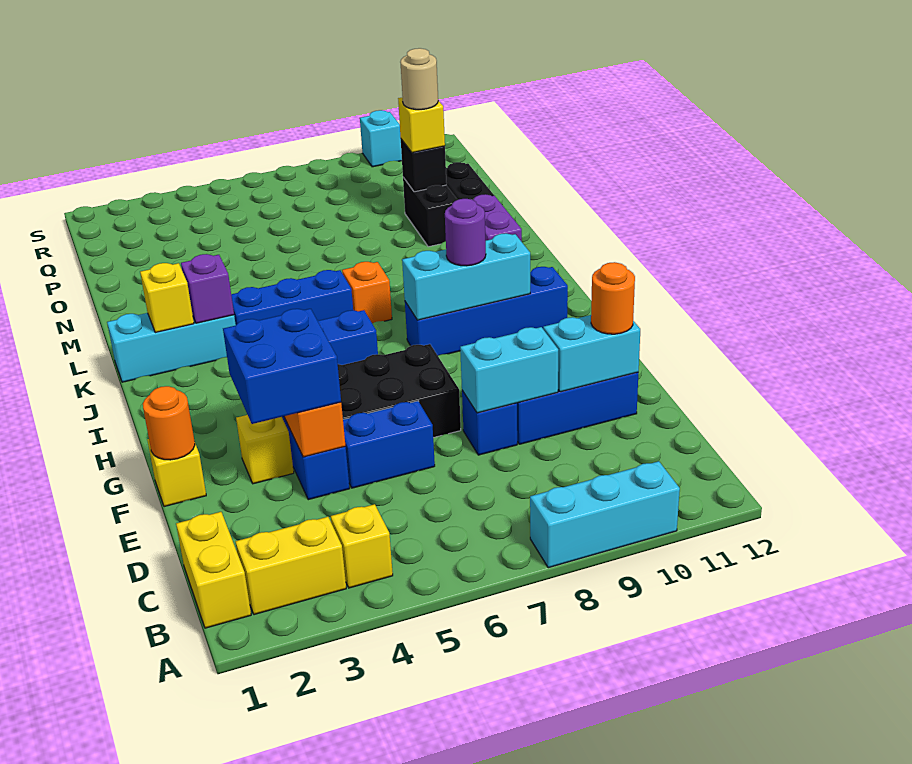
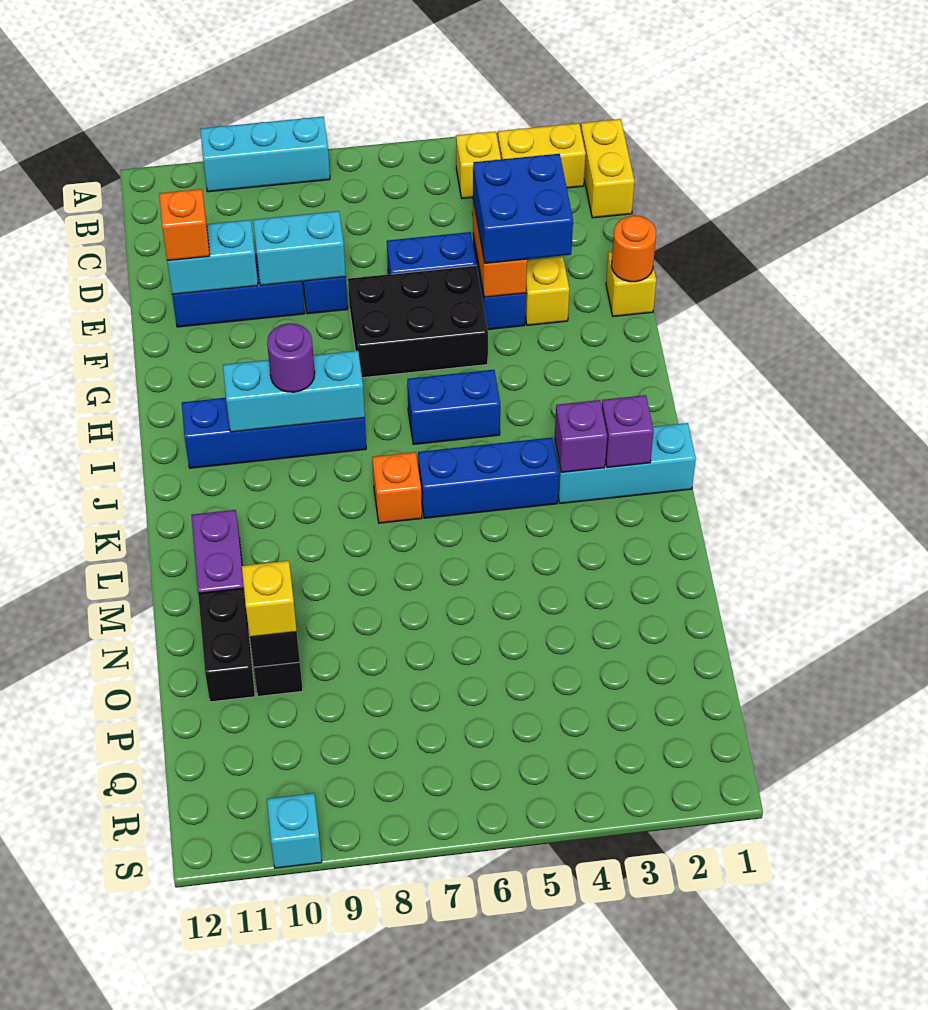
orange 1x1 round brick [591,262,635,334] -> orange 1x1 brick [159,189,210,261]
yellow 1x1 brick [140,263,194,333] -> purple 1x1 brick [602,395,654,468]
tan 1x1 round brick [400,48,438,110] -> none

